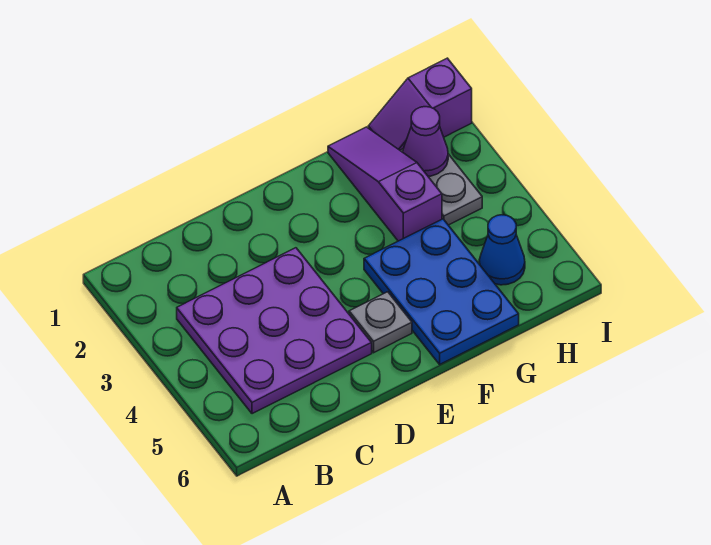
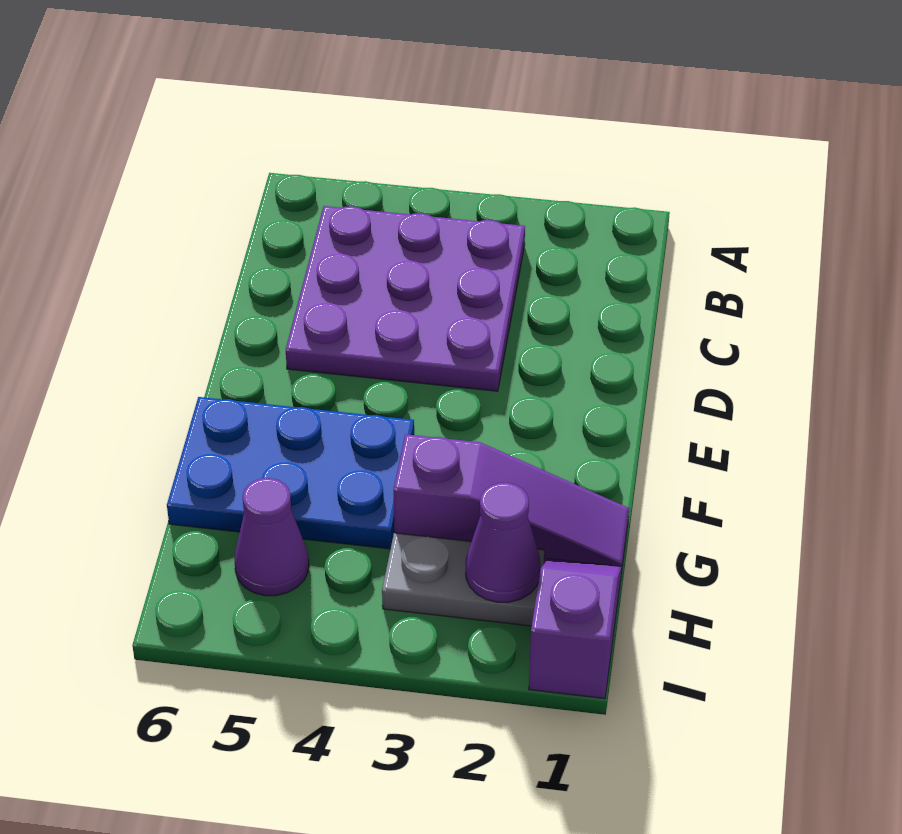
grey 1x1 plate [349,292,412,353] -> none
blue 1x1 cone [479,215,525,285] -> purple 1x1 cone [235,478,309,596]

